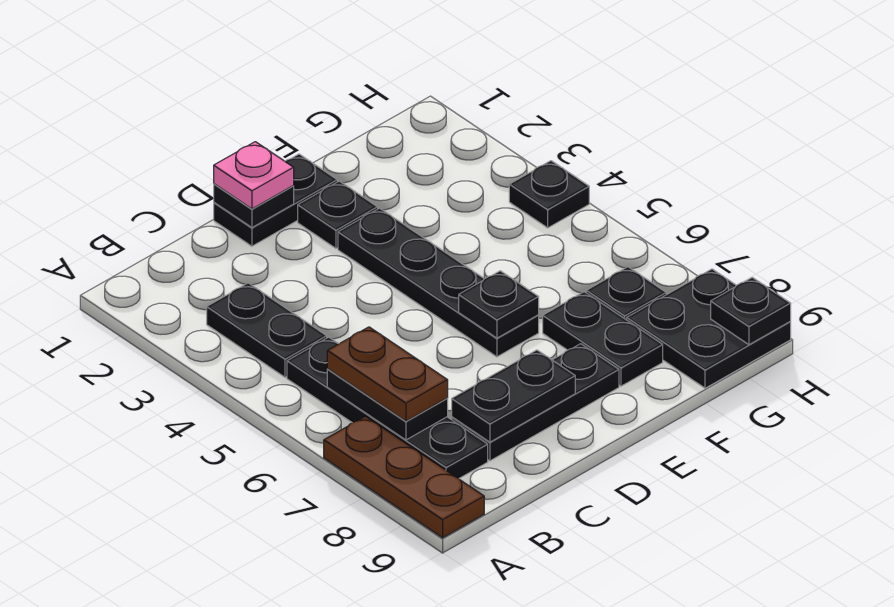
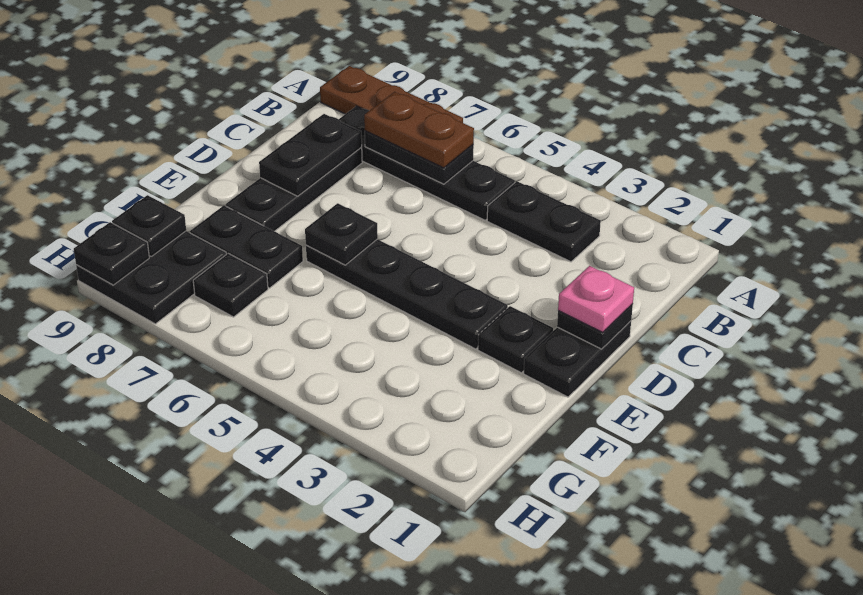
black 1x1 plate [509,161,589,228] -> black 1x1 plate moved to [112,195,186,256]

